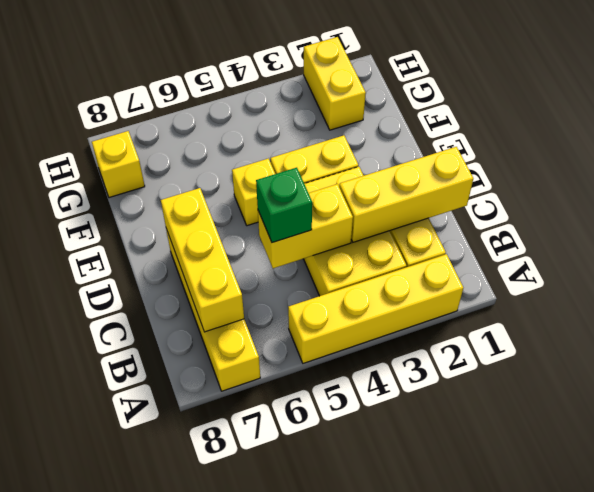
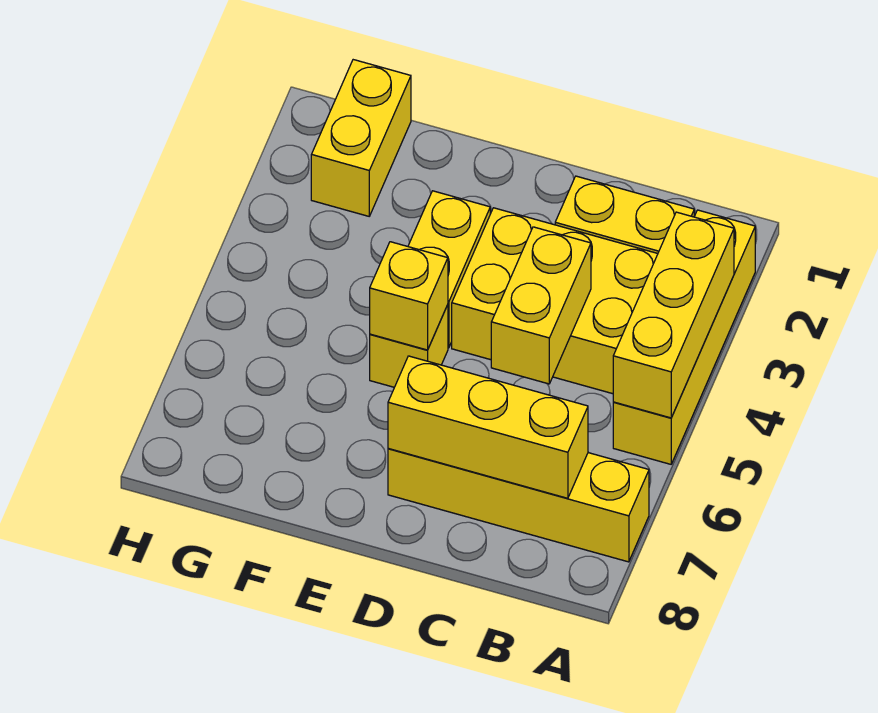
yellow 1x3 brick [339,147,473,242] -> yellow 1x3 brick moved to [613,212,734,418]
green 1x1 brick [256,168,312,243] -> none
yellow 1x2 brick [304,37,366,130] -> yellow 1x2 brick turned to [311,60,411,216]
yellow 1x1 brick [92,131,145,198] -> yellow 1x1 brick moved to [370,242,448,350]

